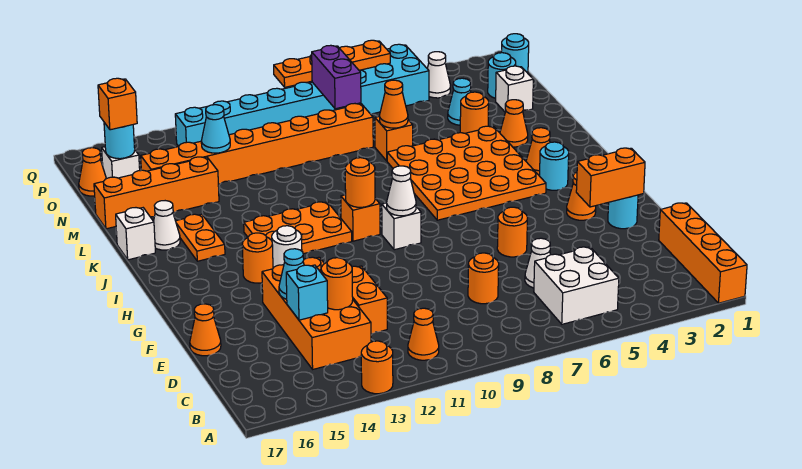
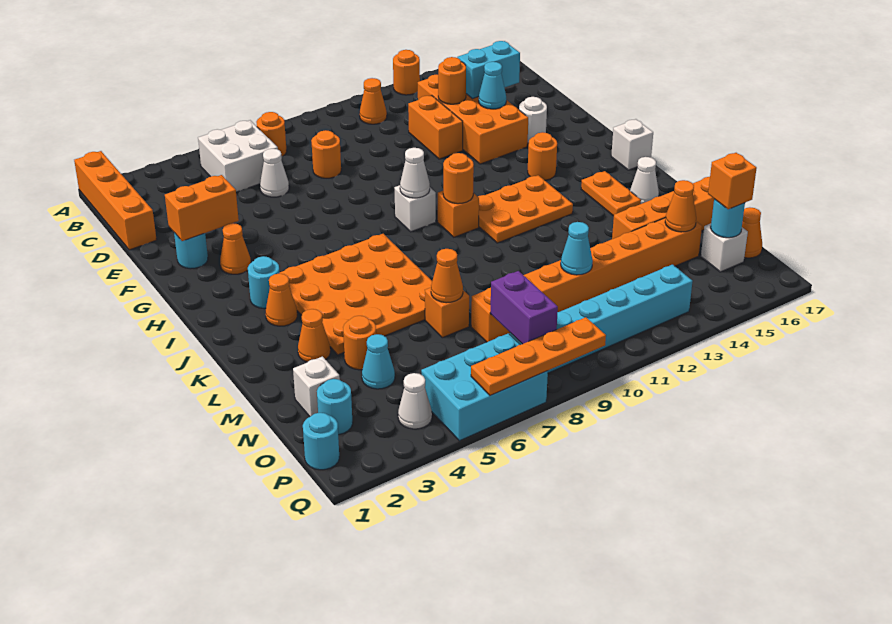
cyan 1x1 brick [286,265,328,320] -> cyan 1x2 brick [457,41,520,99]
orange 1x1 cone [190,304,221,356] -> orange 1x1 cone moved to [665,180,696,232]
orange 1x1 round brick [497,207,528,257] -> orange 1x1 round brick moved to [256,112,287,156]
white 1x1 round brick [272,226,302,268] -> white 1x1 round brick moved to [519,97,547,143]
white 1x1 brick [116,208,155,260] -> white 1x1 brick moved to [611,119,653,170]
cyan 1x1 cone [201,105,230,153] -> cyan 1x1 cone moved to [561,222,593,275]

